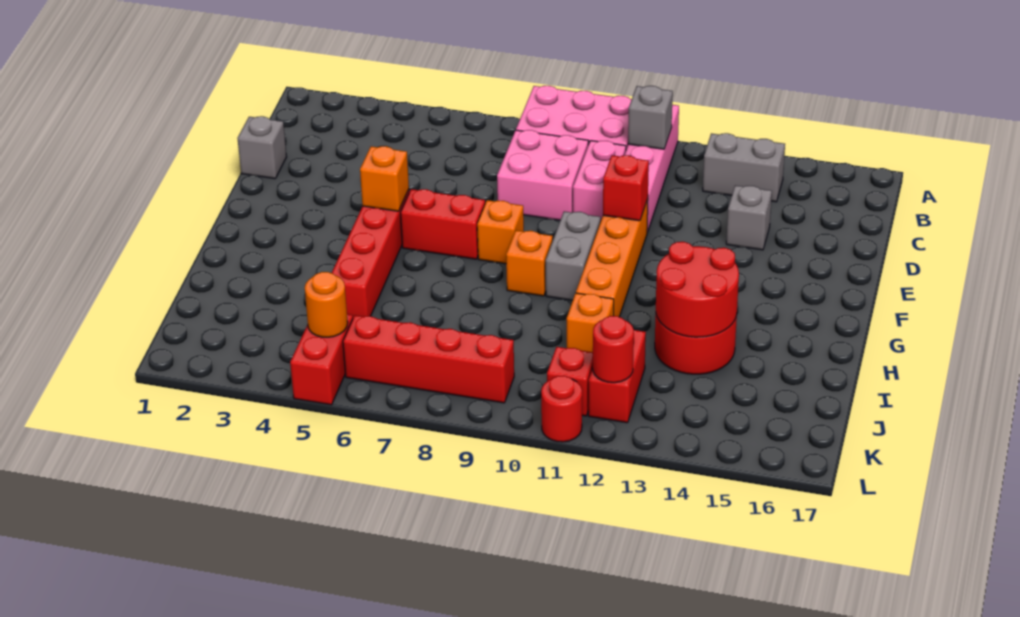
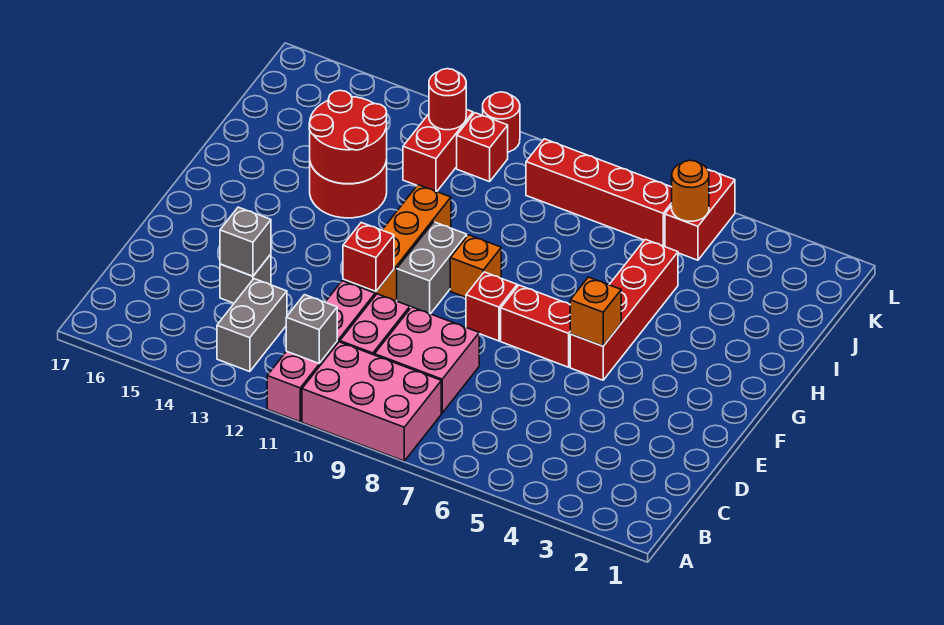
grey 1x2 brick [703,133,785,202] -> grey 1x2 brick turned to [217,279,287,372]
grey 1x1 brick [237,116,287,179] -> grey 1x1 brick moved to [220,207,271,276]
orange 1x1 brick [477,200,524,264] -> red 1x1 brick [466,272,517,341]
orange 1x1 brick [567,293,614,352] -> none

